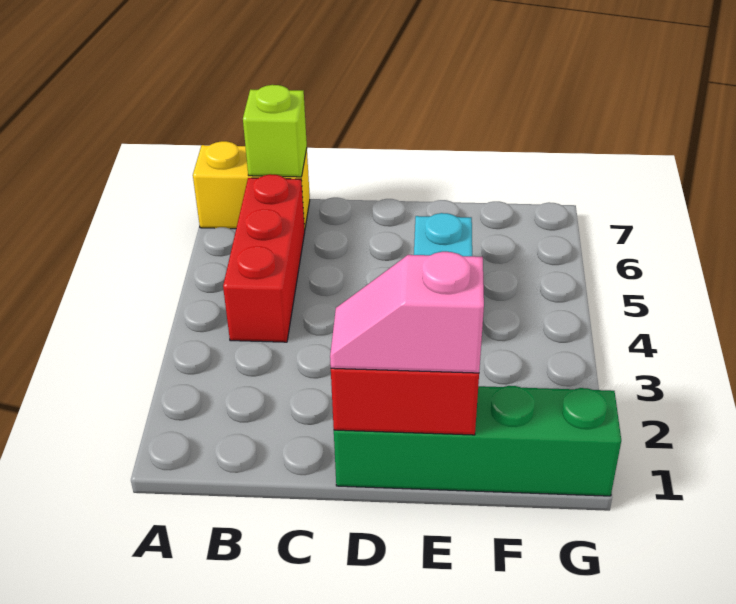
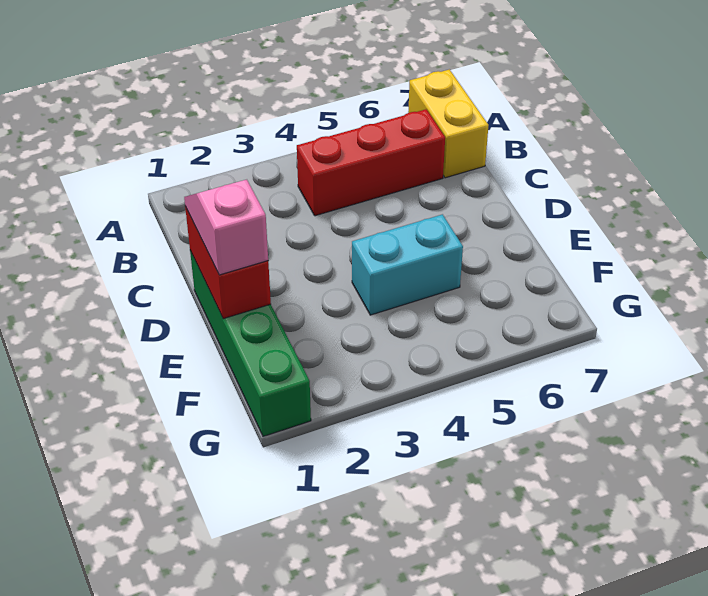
lime 1x1 brick [243,85,307,177] -> none

